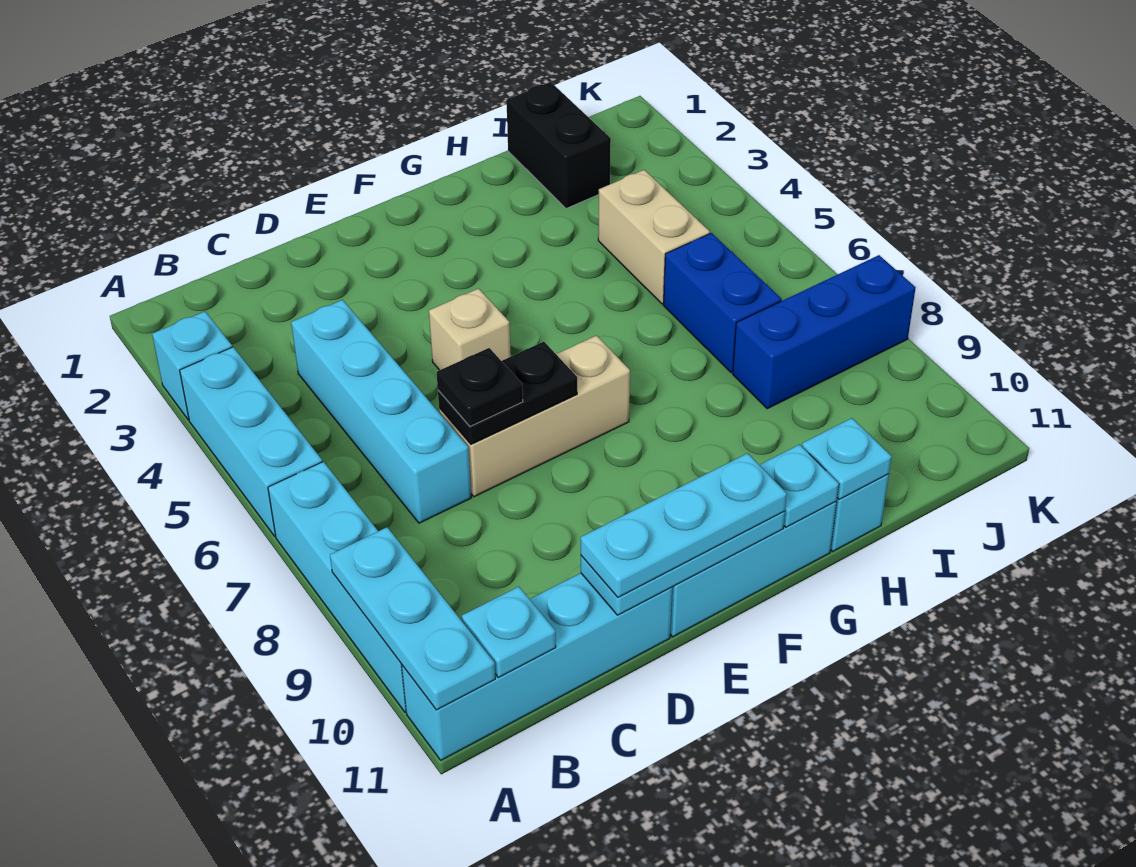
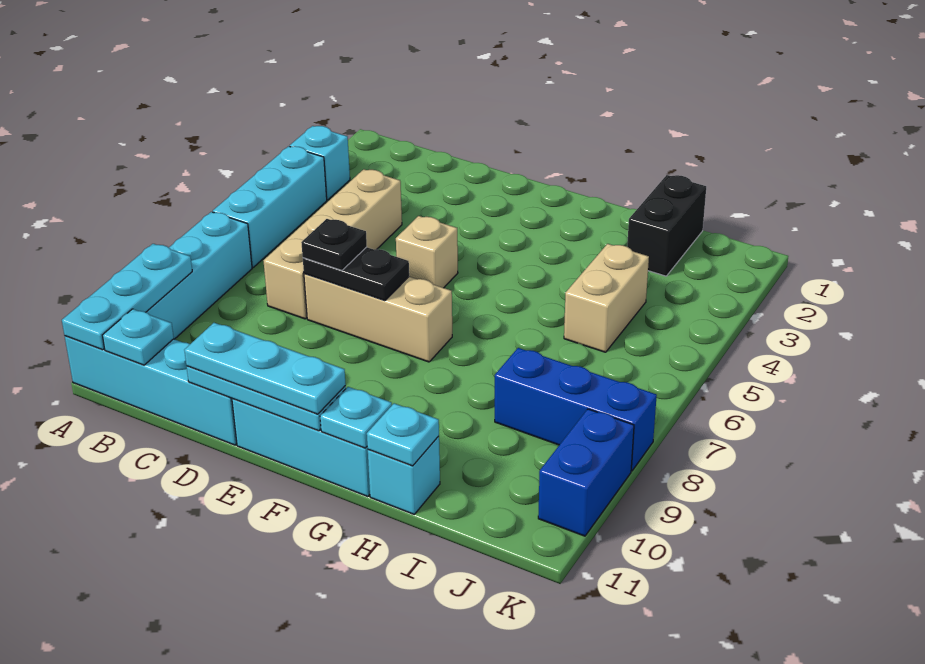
cyan 1x4 brick [291,300,471,523] -> tan 1x4 brick [263,169,402,319]
blue 1x2 brick [663,233,781,373] -> blue 1x2 brick moved to [538,409,634,536]

